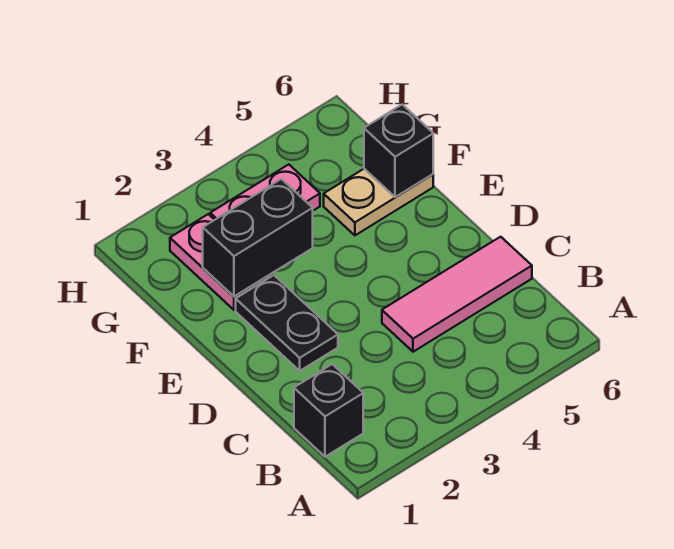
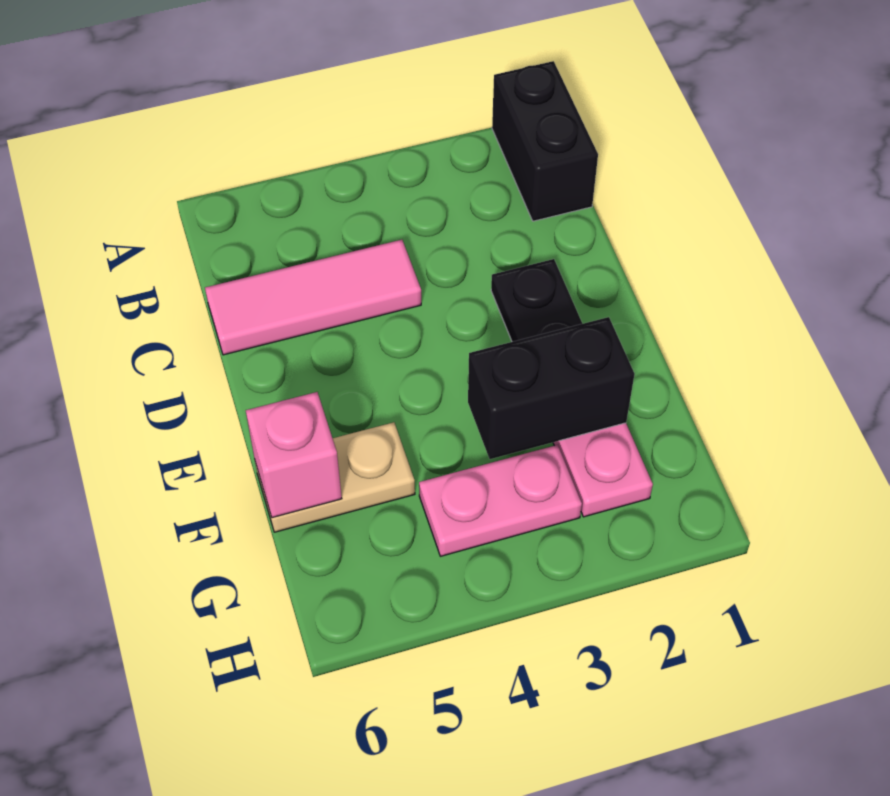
black 1x1 brick [294,364,363,457] -> black 1x2 brick [492,61,598,221]
black 1x1 brick [364,105,433,197] -> pink 1x1 brick [246,392,342,518]

